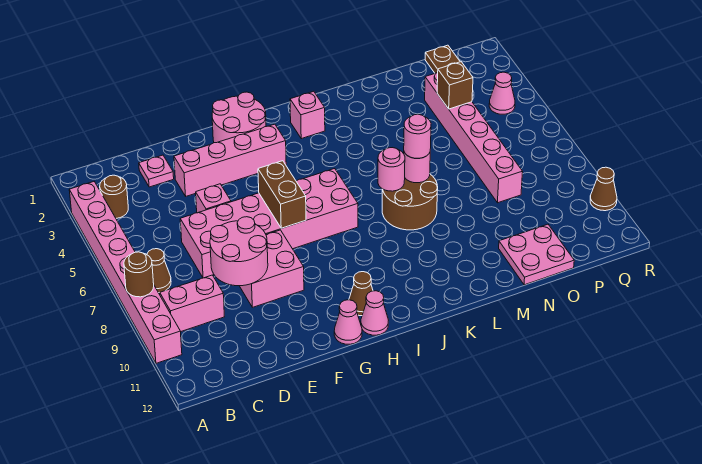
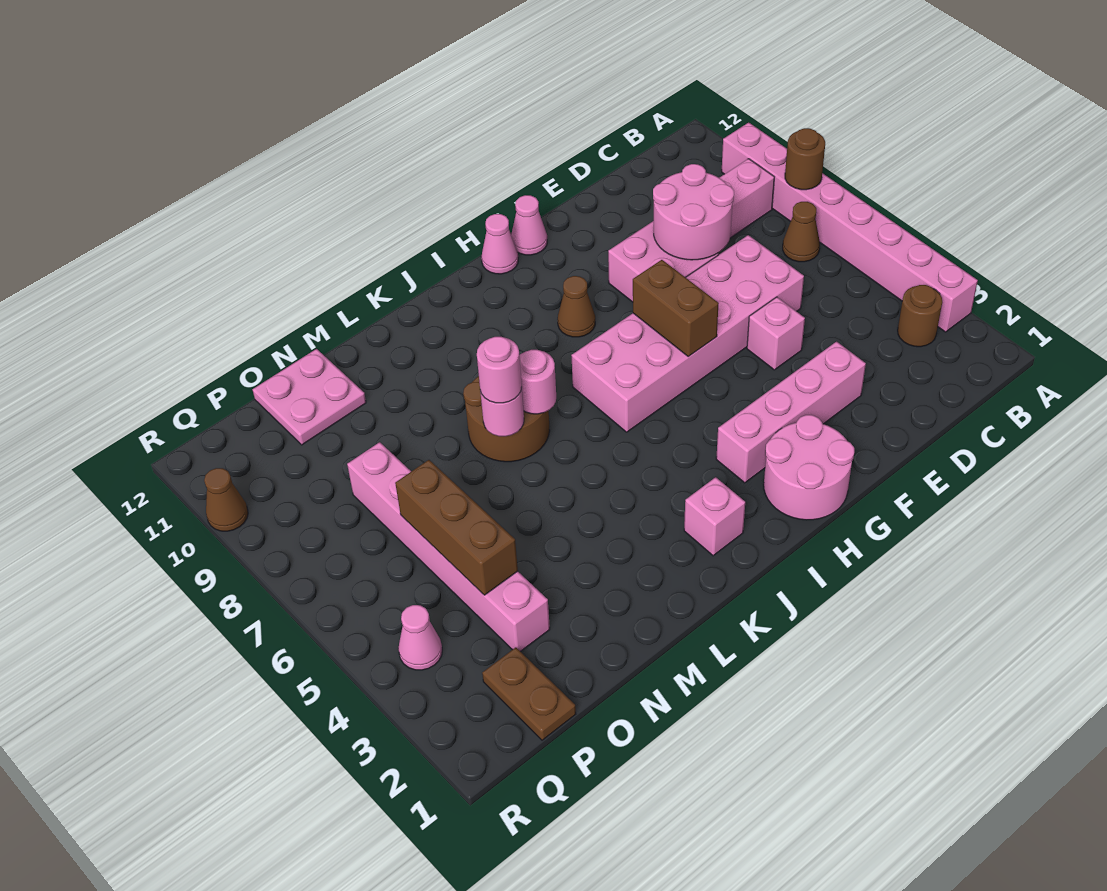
pink 1x1 plate [139,155,174,187] -> none
brown 1x1 cone [349,272,373,316] -> brown 1x1 cone moved to [558,276,595,337]
brown 1x1 brick [437,62,473,109] -> brown 1x3 brick [395,460,518,595]

